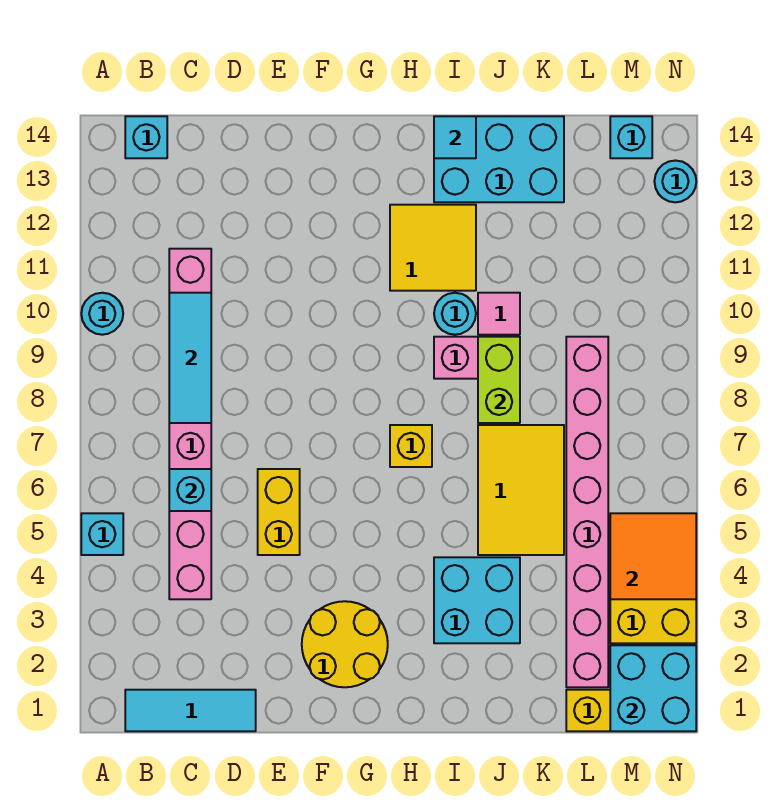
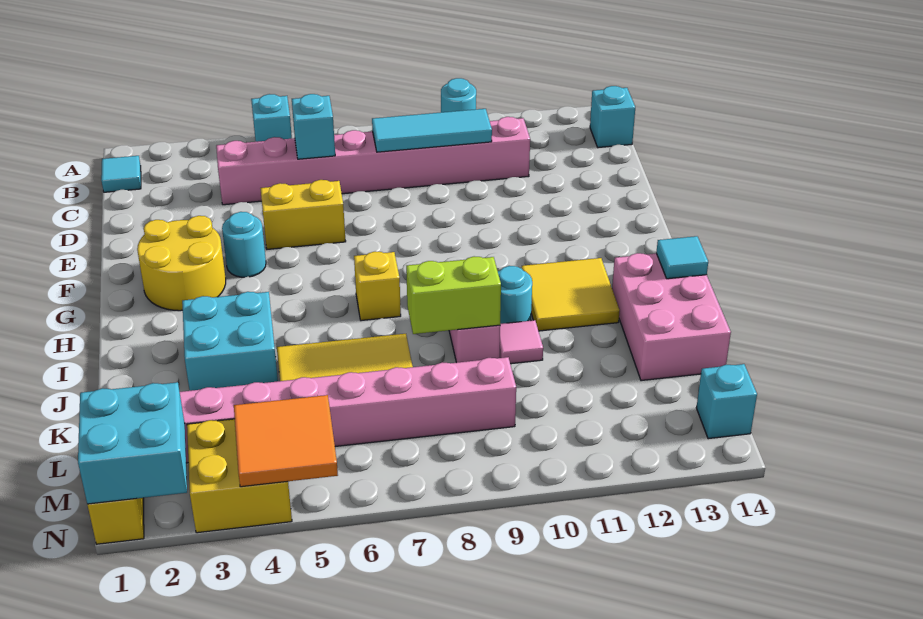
cyan 1x3 tile [125,690,256,731] -> cyan 1x1 tile [101,156,141,192]
cyan 2x3 brick [434,116,564,202] -> pink 2x3 brick [612,253,731,381]
cyan 1x1 round brick [654,161,696,202] -> cyan 1x1 round brick moved to [222,212,266,277]

